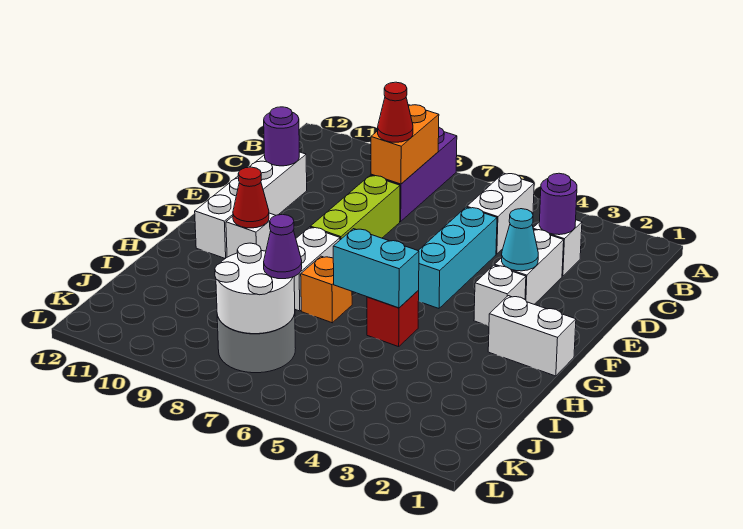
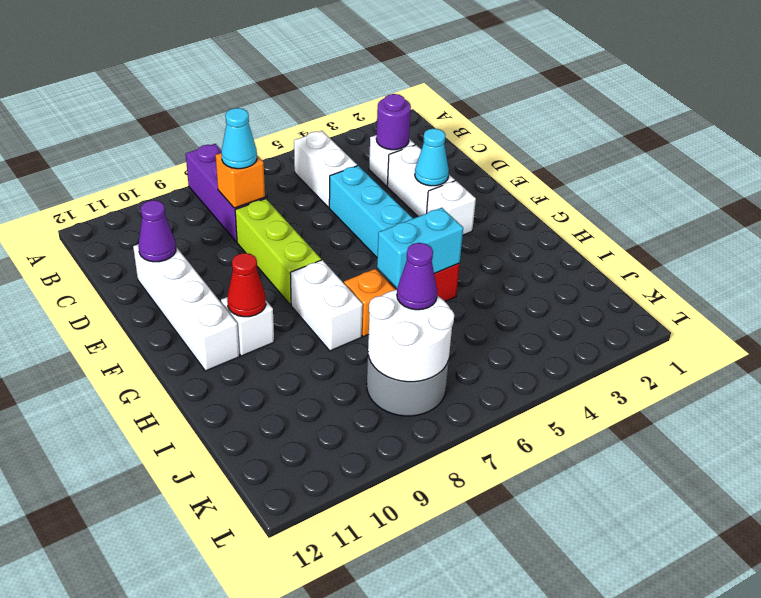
orange 1x2 brick [371,105,439,184] -> orange 1x1 brick [216,153,265,208]
red 1x1 cone [378,82,413,142] -> cyan 1x1 cone [221,108,257,169]
purple 1x1 round brick [264,107,299,166] -> purple 1x1 cone [138,200,176,262]
white 1x2 brick [488,296,576,376] -> none

